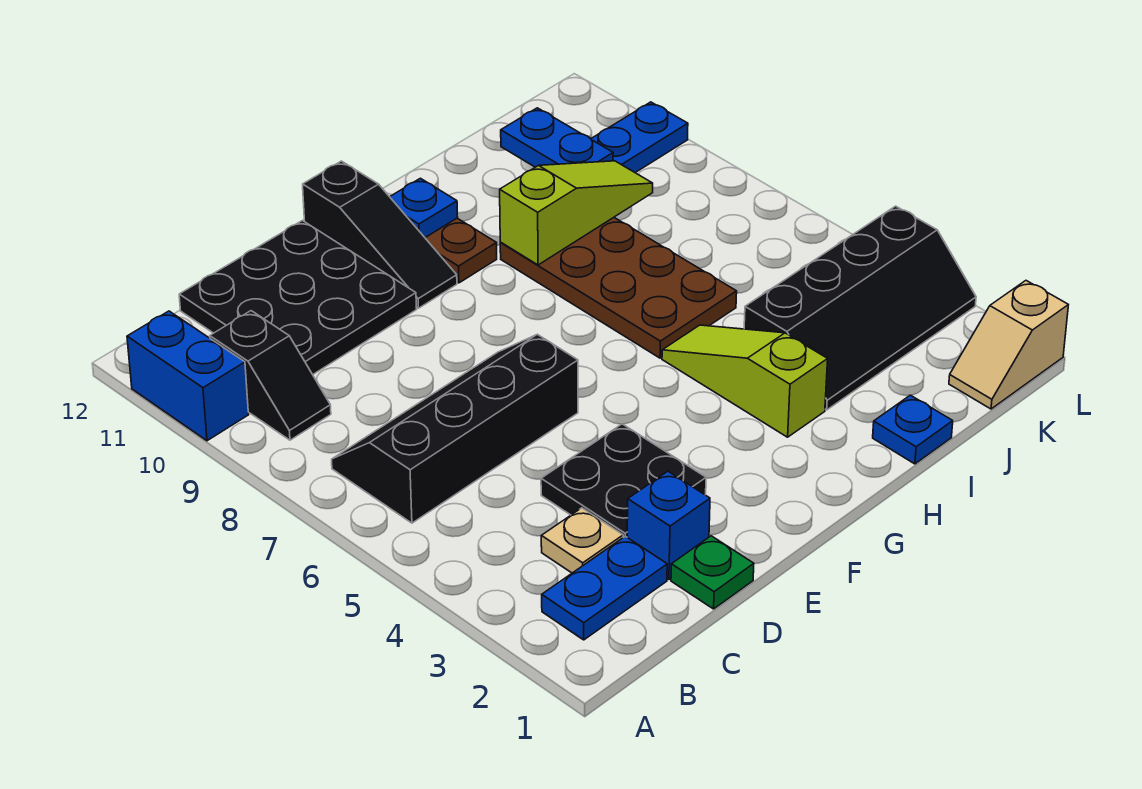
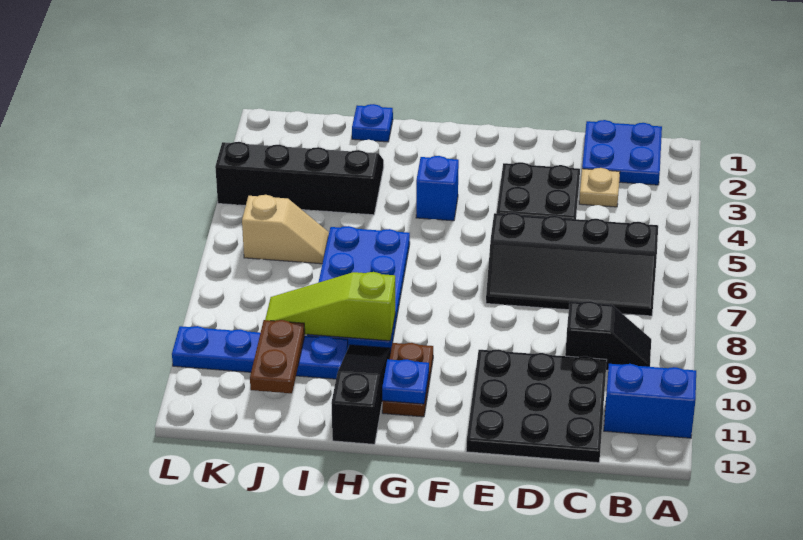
blue 1x2 brick [127,311,249,441] -> blue 1x2 brick turned to [604,364,696,438]
blue 1x2 plate [542,536,667,640] -> blue 2x2 plate [582,120,662,185]
black 1x2 slope [210,311,331,440] -> black 1x2 slope turned to [565,301,651,370]
green 1x1 plate [671,536,754,609] -> none
blue 1x1 brick [627,471,710,579] -> blue 1x1 brick moved to [416,156,459,221]
black 1x3 slope [303,161,457,308] -> black 1x3 slope moved to [331,345,390,444]
lime 1x3 slope [662,325,828,437] -> none
brown 2x4 plate [500,218,737,358] -> blue 2x4 plate [307,226,410,353]
blue 1x2 plate [501,108,613,167] -> brown 1x2 plate [250,320,305,393]
tan 1x2 slope [949,281,1068,409] -> tan 1x2 slope moved to [242,195,329,264]

